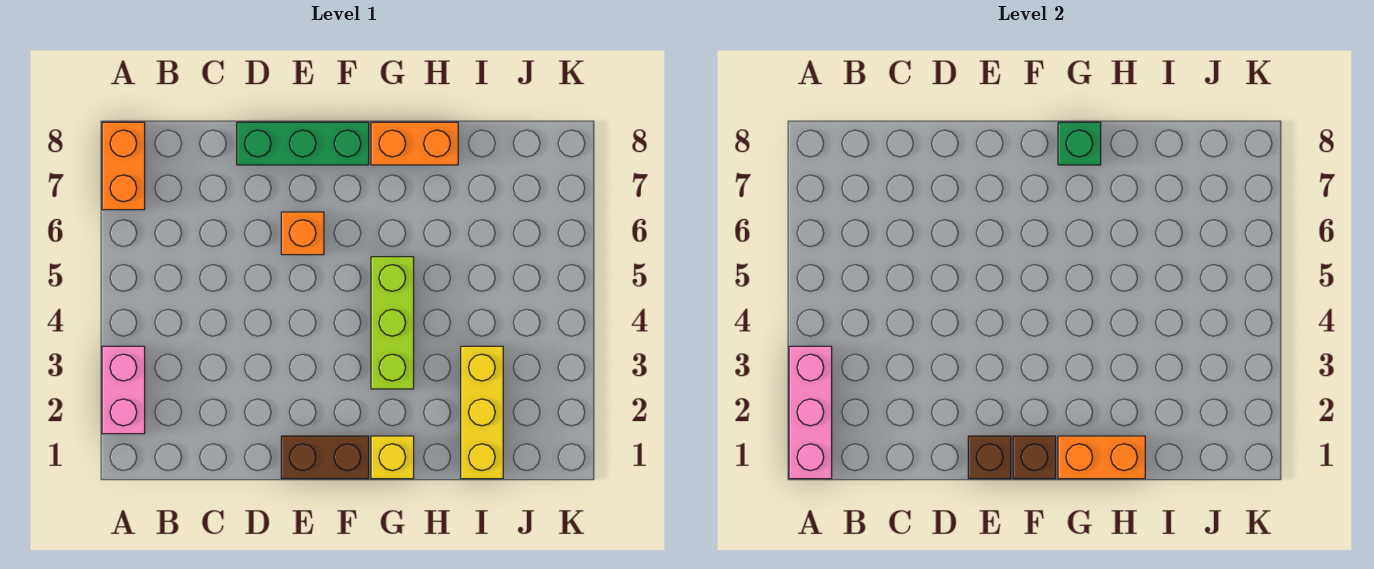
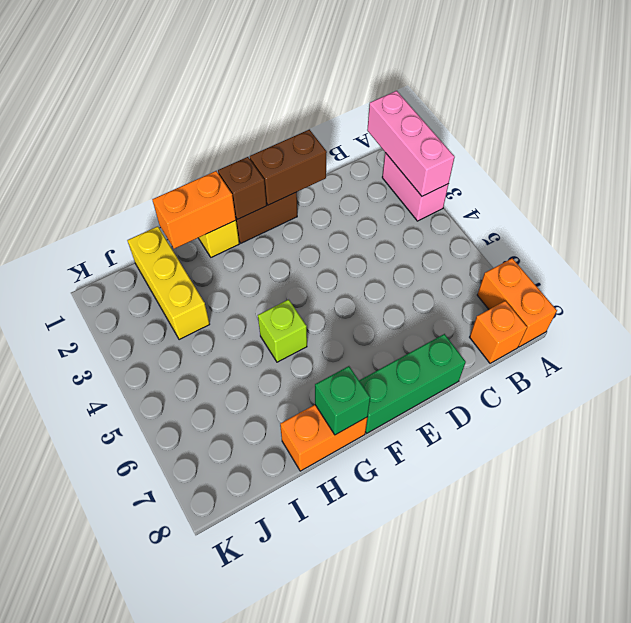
brown 1x1 brick [968,436,1011,479] -> brown 1x2 brick [250,129,327,205]
orange 1x1 brick [281,212,324,255] -> orange 1x1 brick moved to [470,301,527,363]
lime 1x3 brick [371,257,414,389] -> lime 1x1 brick [258,299,307,362]

